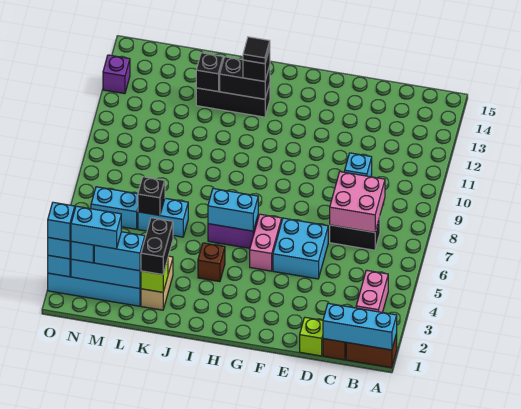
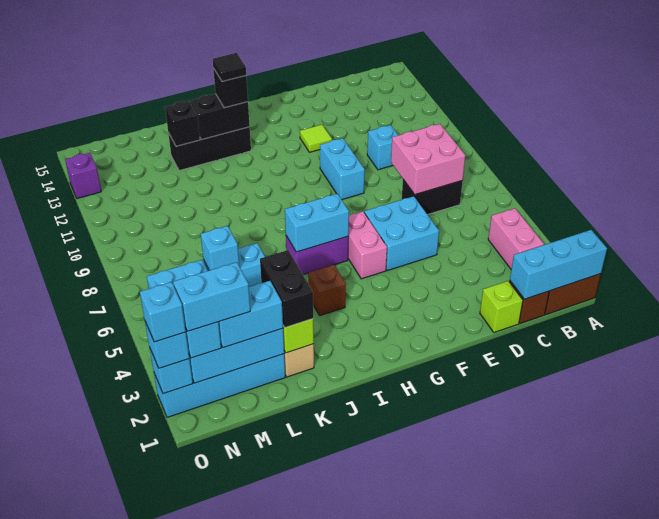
none -> cyan 1x2 brick [320,138,365,200]
none -> lime 1x1 tile [300,125,332,152]
black 1x1 brick [138,177,165,215] -> cyan 1x1 brick [201,226,239,270]

